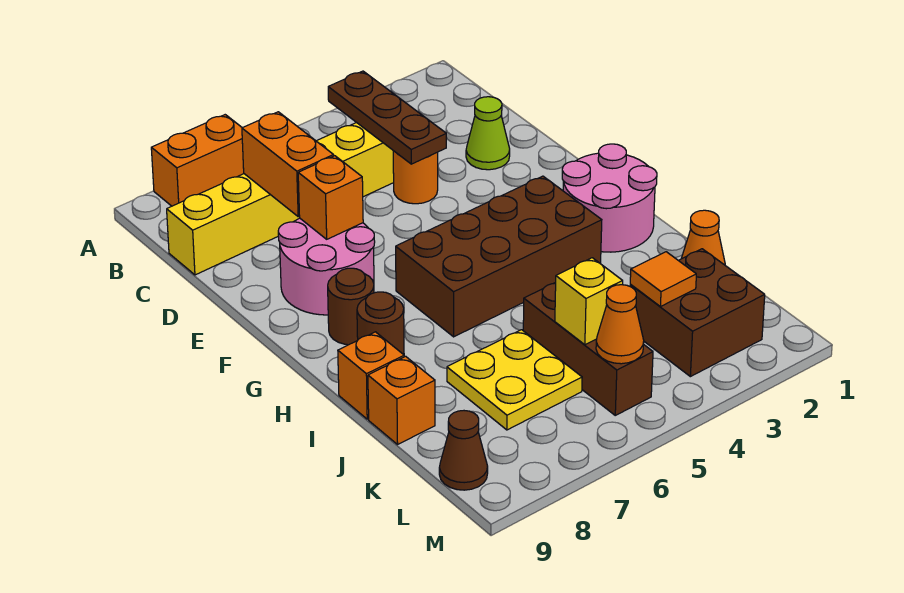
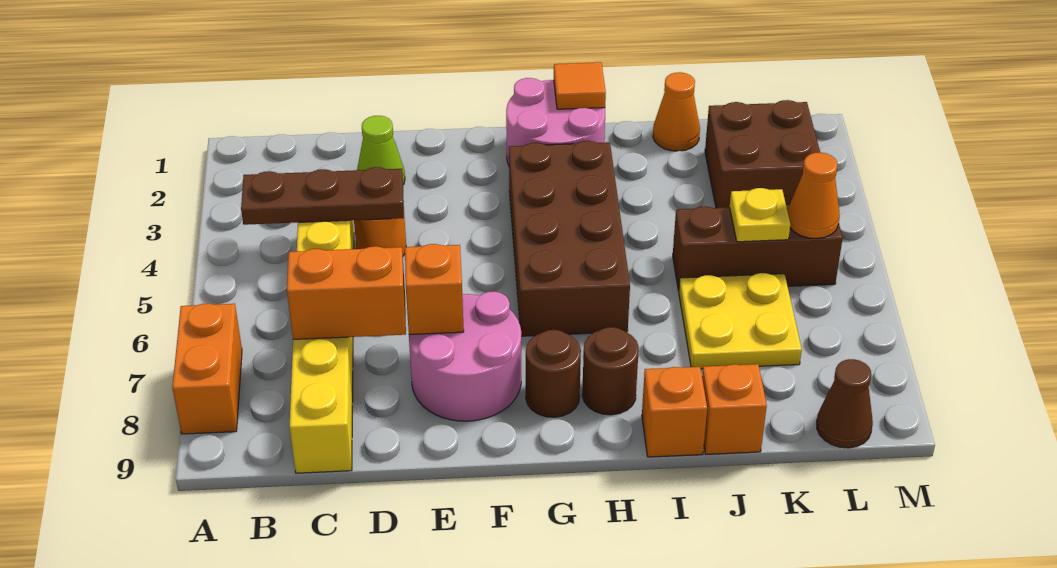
orange 1x1 tile [630,252,696,307] -> orange 1x1 tile moved to [554,62,606,109]
yellow 1x1 brick [555,258,623,345] -> yellow 1x1 plate [730,188,790,242]

